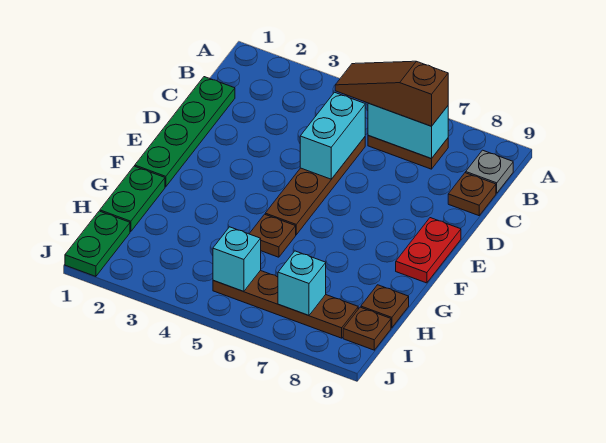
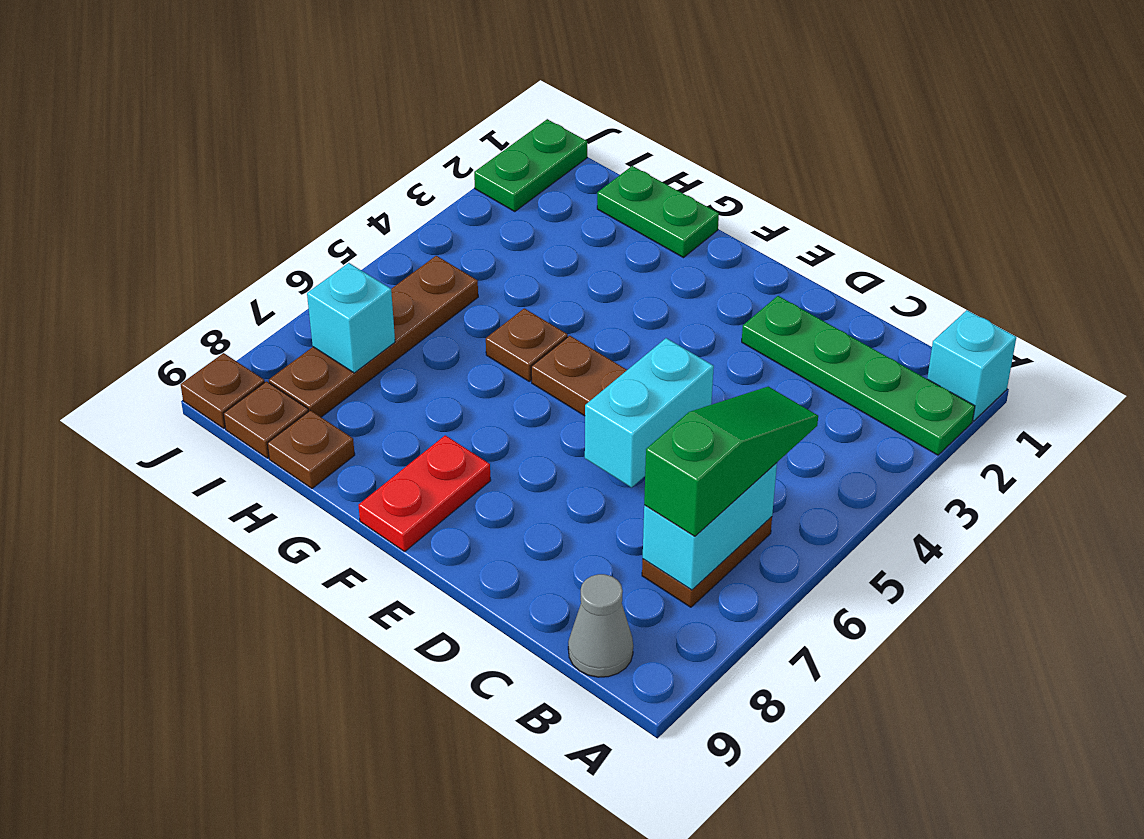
brown 1x3 slope [335,61,448,126] -> green 1x3 slope [644,387,818,536]
grey 1x1 plate [466,150,513,193] -> grey 1x1 cone [568,574,633,677]
green 1x4 plate [135,77,235,187] -> green 1x4 plate moved to [742,296,975,455]
cyan 1x2 brick [300,92,365,179] -> cyan 1x2 brick turned to [585,338,714,487]
brown 1x1 plate [448,173,496,216] -> brown 1x1 plate moved to [181,353,265,428]
red 1x2 plate [396,218,461,283] -> red 1x2 plate turned to [358,435,491,552]
green 1x2 plate [65,211,130,276] -> green 1x2 plate turned to [474,119,587,212]
cyan 1x1 brick [213,227,261,292] -> cyan 1x1 brick moved to [927,310,1016,421]

